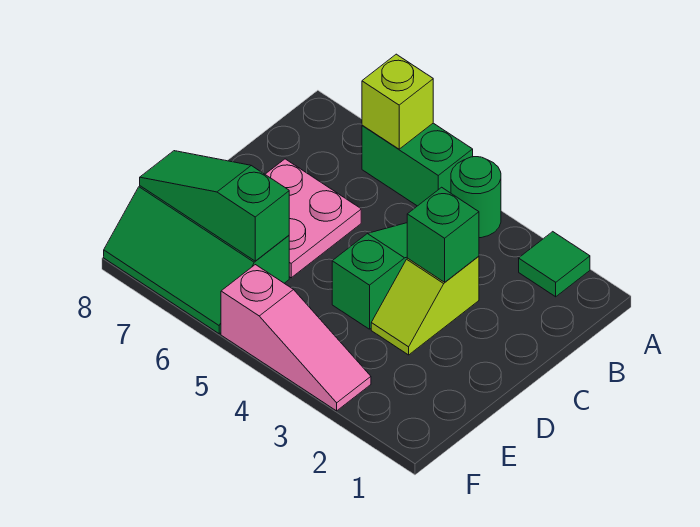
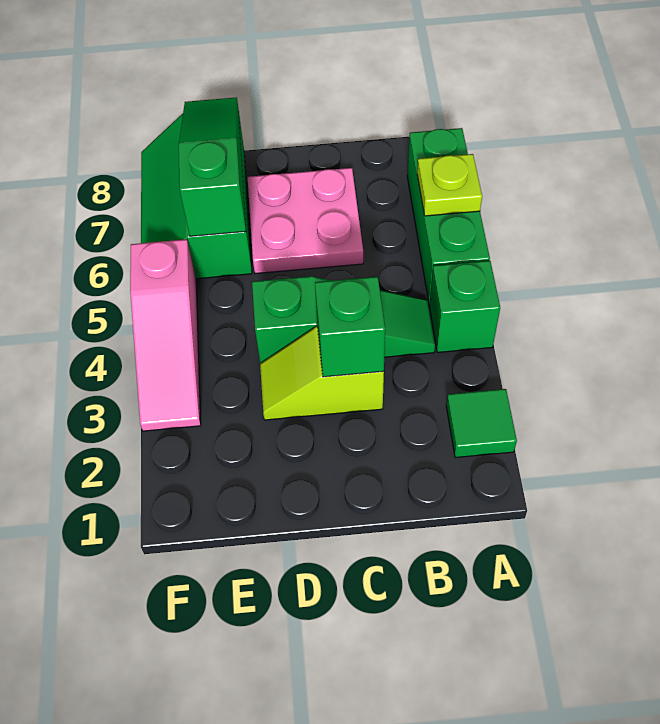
green 1x1 round brick [451,157,501,238] -> green 1x1 brick [429,261,500,352]
green 1x2 brick [362,123,473,206] -> green 1x3 brick [407,128,490,304]
lime 1x1 brick [362,54,433,149] -> lime 1x1 plate [417,154,482,216]

